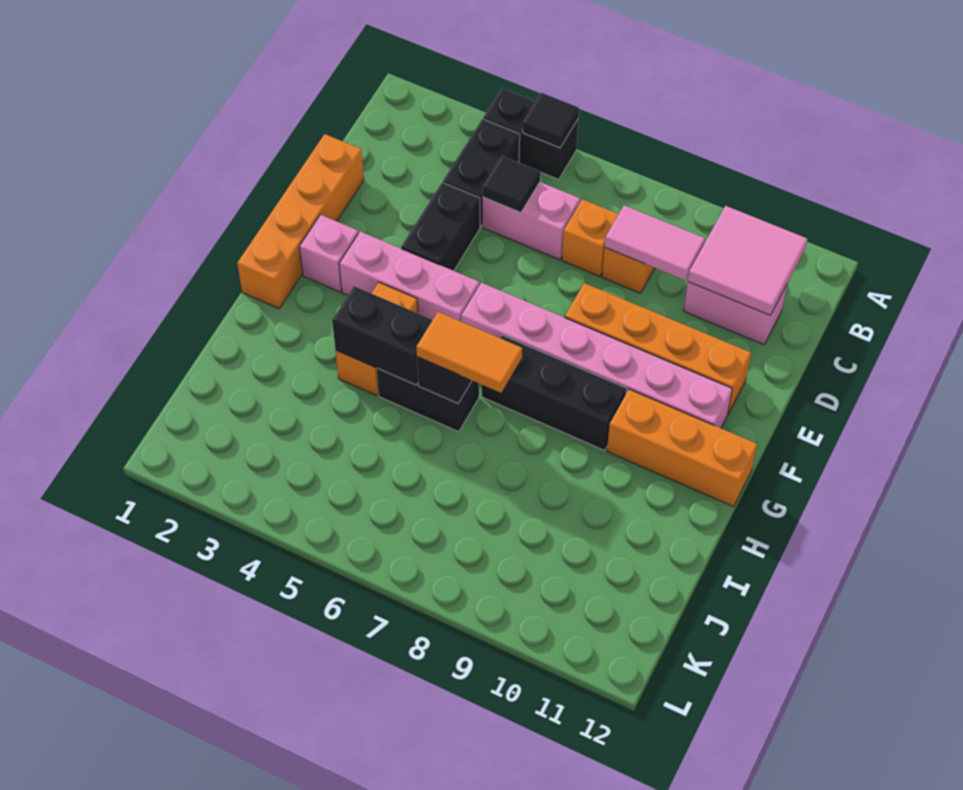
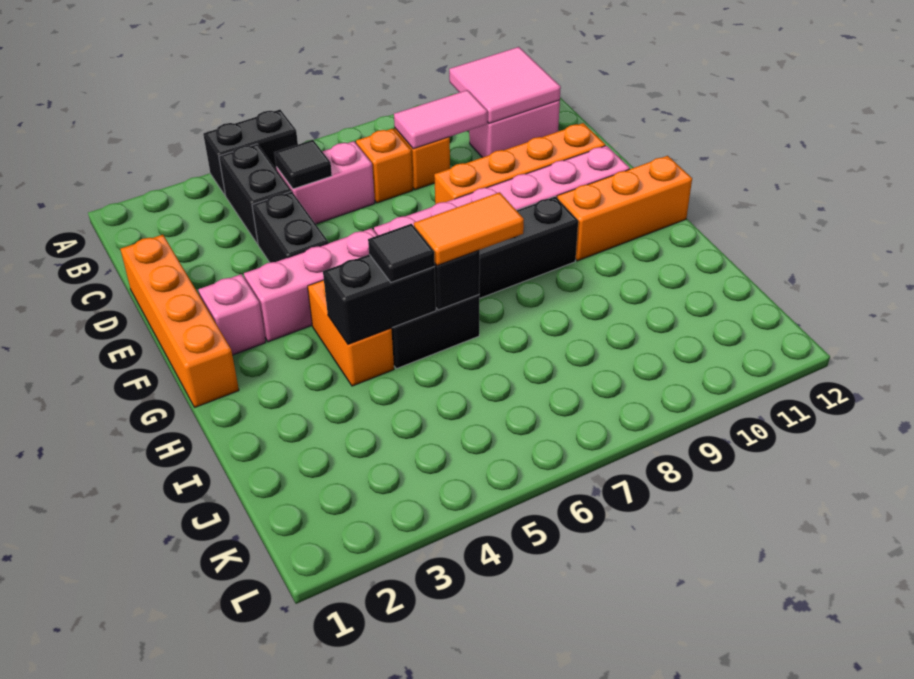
black 1x1 tile [523,93,579,148] -> black 1x1 tile moved to [368,224,435,282]

